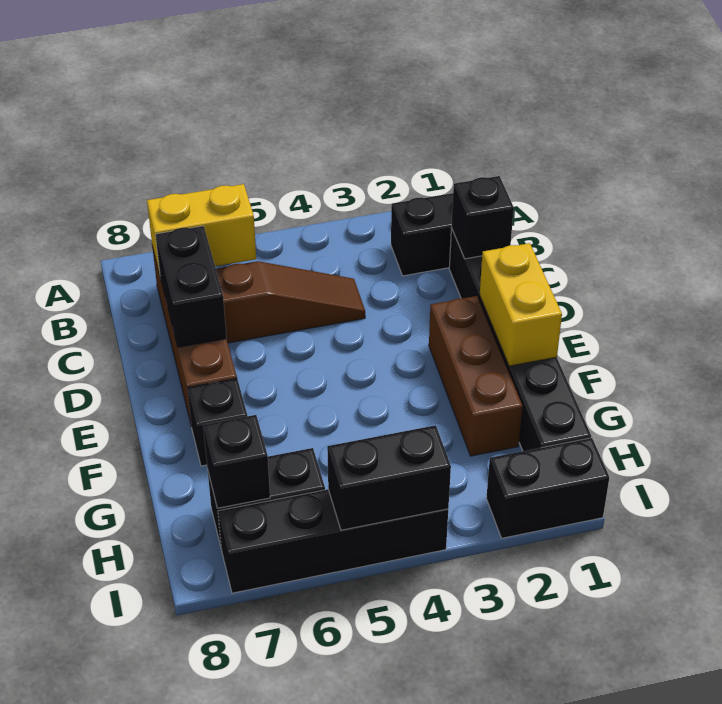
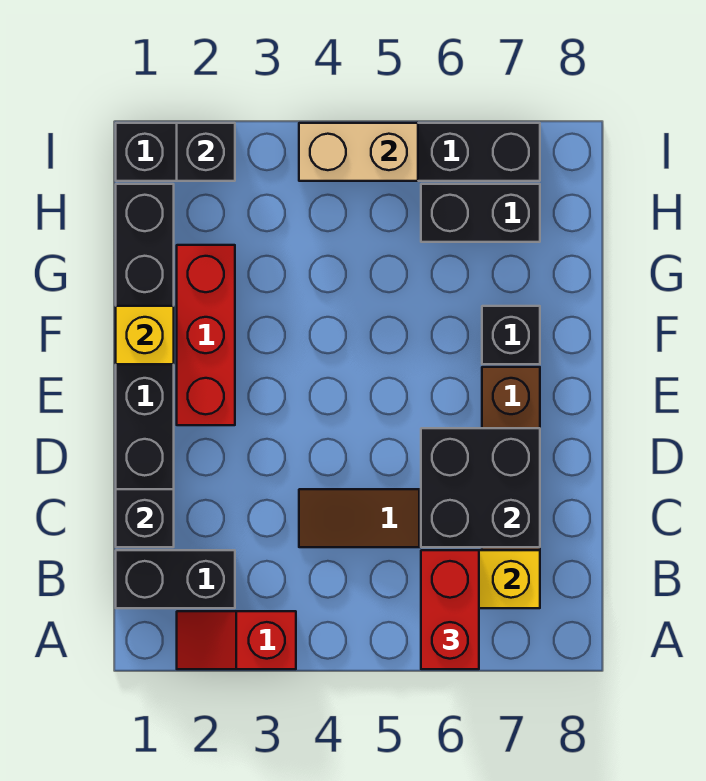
none -> red 1x2 slope [177,611,296,669]
none -> red 1x2 brick [421,550,479,669]
black 1x2 brick [155,226,227,347] -> black 2x2 brick [421,428,540,547]
yellow 1x2 brick [480,243,562,366] -> yellow 1x1 brick [116,306,174,364]
brown 1x3 brick [429,296,522,456] -> red 1x3 brick [177,245,235,425]
black 1x1 brick [203,415,270,508] -> black 1x1 brick moved to [177,123,235,181]
black 1x2 brick [327,425,451,530] -> tan 1x2 brick [299,123,418,181]

